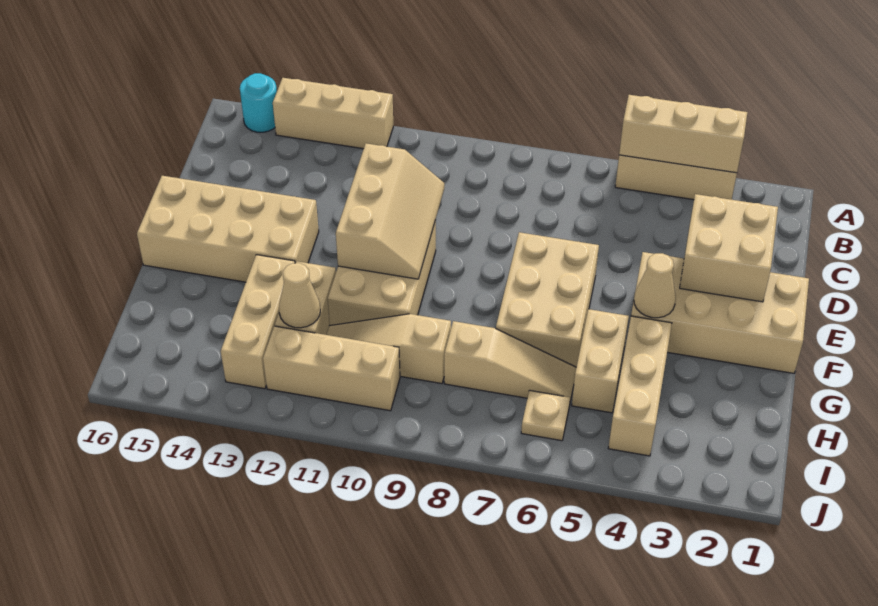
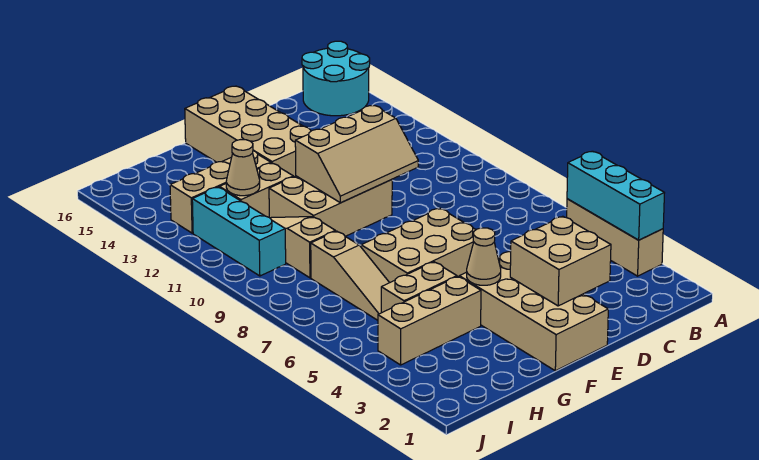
tan 1x3 brick [619,95,748,173] -> cyan 1x3 brick [567,151,664,240]
tan 1x3 brick [273,78,393,149] -> none
cyan 1x1 round brick [240,73,277,132] -> cyan 2x2 round brick [302,41,370,116]
tan 1x1 plate [521,390,570,441] -> none
tan 1x3 brick [263,326,400,411] -> cyan 1x3 brick [192,187,286,276]

